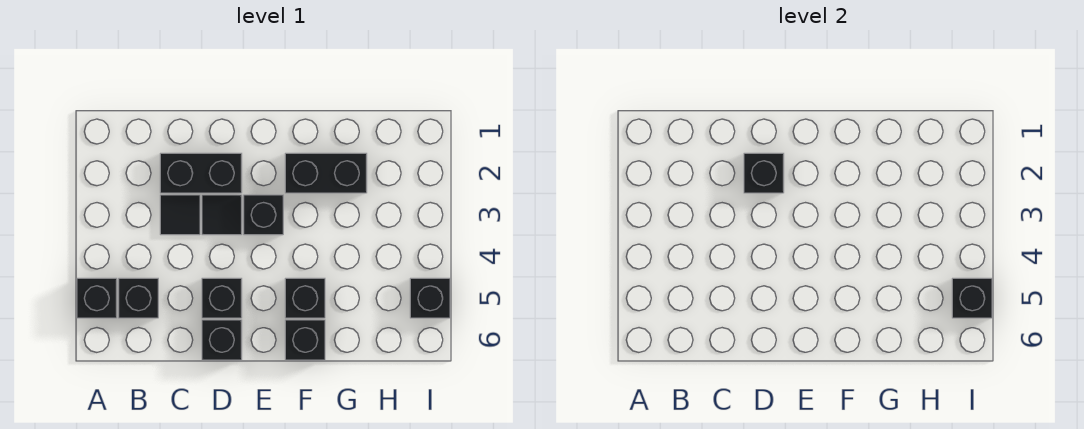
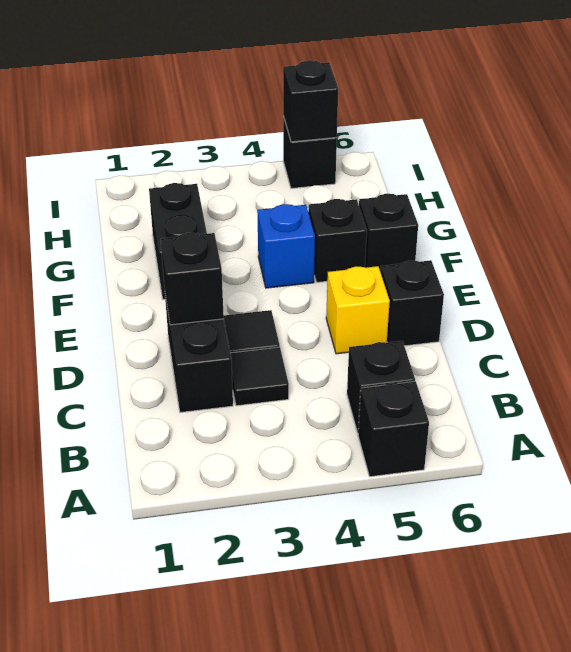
black 1x1 brick [202,278,242,318] -> yellow 1x1 brick [326,266,390,354]
black 1x1 brick [244,195,283,235] -> none
none -> blue 1x1 brick [257,204,315,288]

